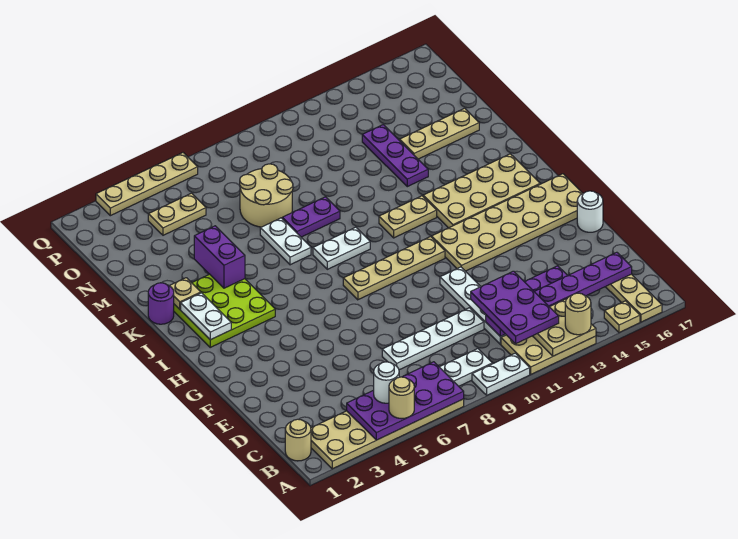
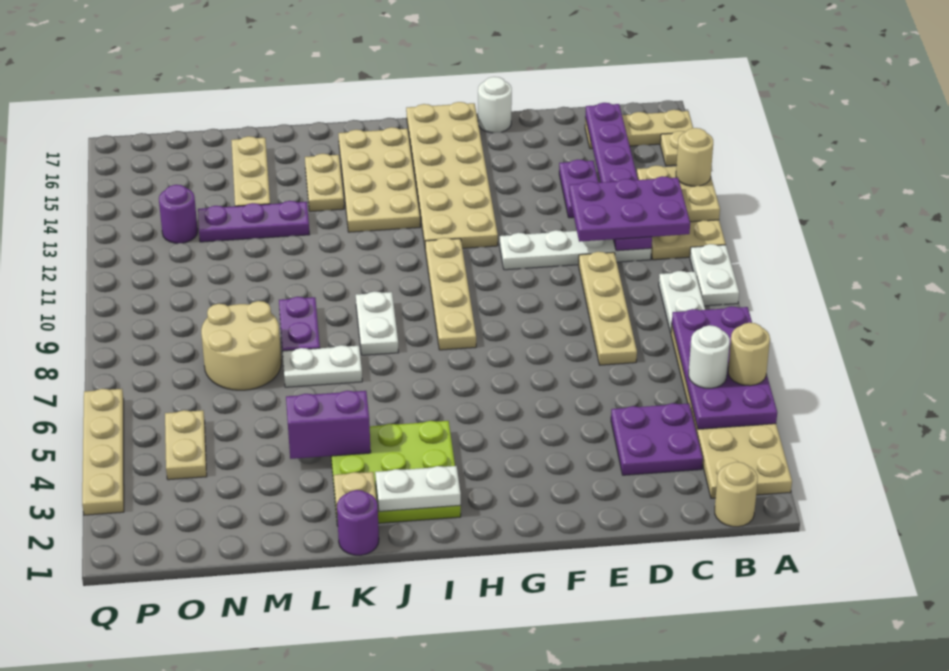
none -> purple 2x2 plate [611,403,703,475]
white 1x4 plate [382,308,484,370] -> tan 1x4 plate [579,252,637,365]
tan 1x2 plate [379,196,437,238] -> tan 1x2 plate moved to [305,154,344,212]
none -> purple 1x1 round brick [159,185,198,243]

